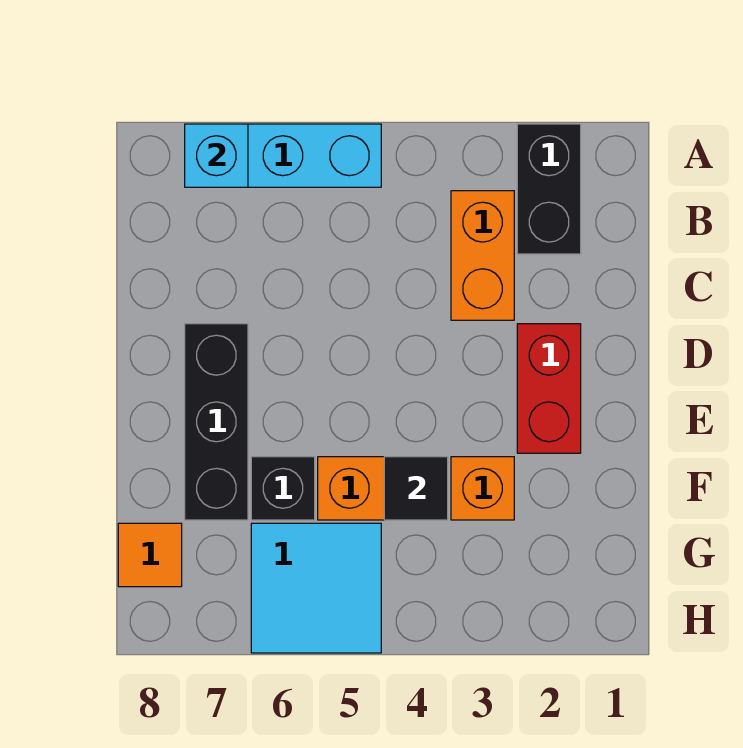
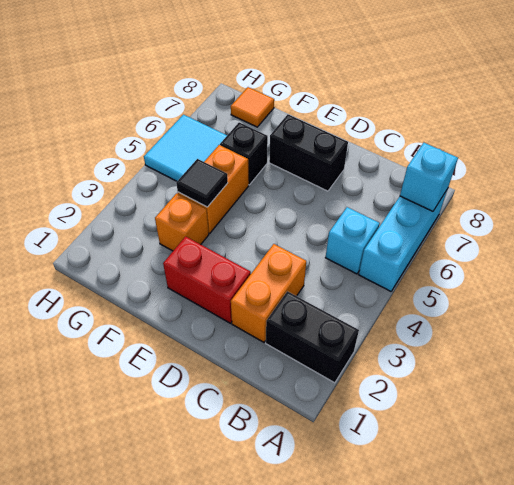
orange 1x2 brick [451,191,514,320] -> orange 1x2 brick turned to [231,244,306,342]
none -> cyan 1x1 brick [326,207,380,274]
black 1x3 brick [185,324,248,520] -> black 1x2 brick [269,114,348,191]

